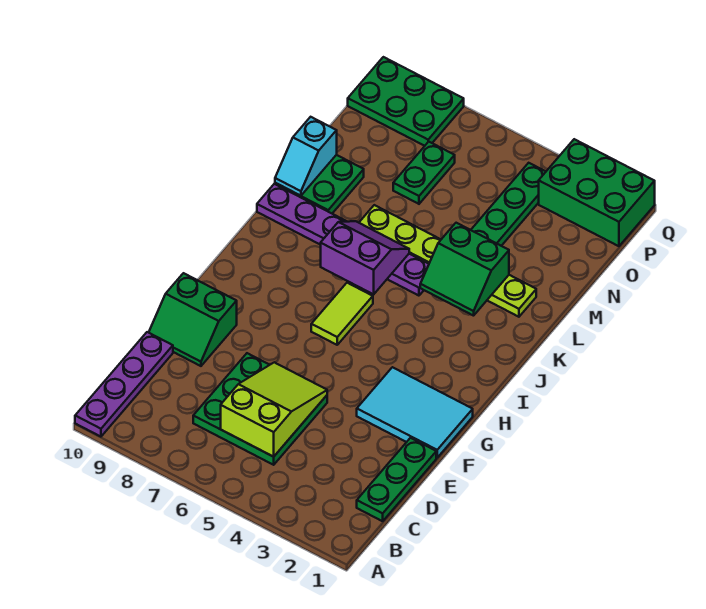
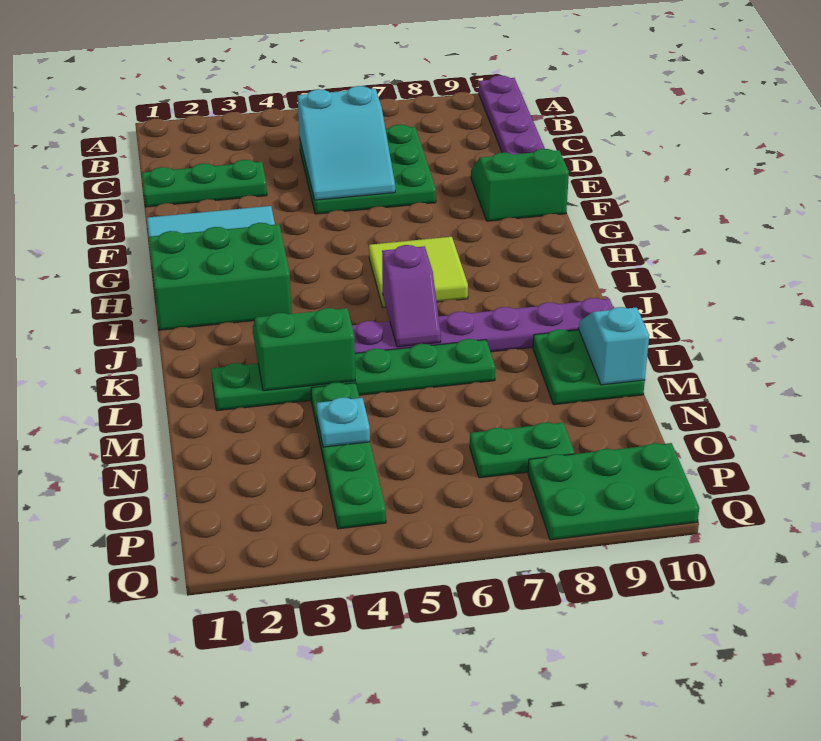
green 1x3 plate [357,438,436,521] -> green 1x3 plate turned to [142,160,267,207]
lime 2x3 slope [221,362,327,457] -> cyan 2x3 slope [298,86,395,200]
lime 1x2 tile [311,283,373,345] -> lime 2x2 tile [369,237,468,307]
purple 2x2 slope [321,221,409,294] -> purple 1x2 slope [382,245,441,347]
lime 1x6 plate [359,205,536,317] -> green 1x6 plate [211,339,495,411]
none -> cyan 1x1 plate [317,398,370,447]
green 1x2 plate [393,142,455,204] -> green 1x2 plate turned to [470,422,575,478]
green 2x3 brick [539,139,655,246] -> green 2x3 brick moved to [149,223,292,330]

